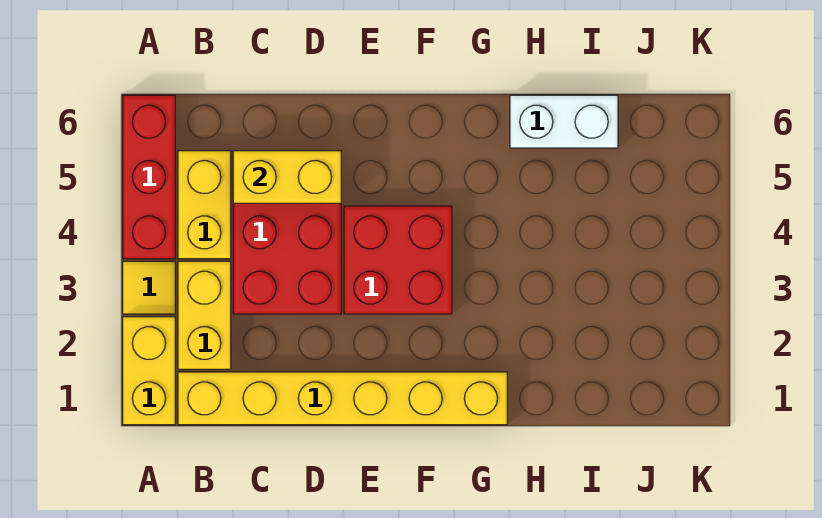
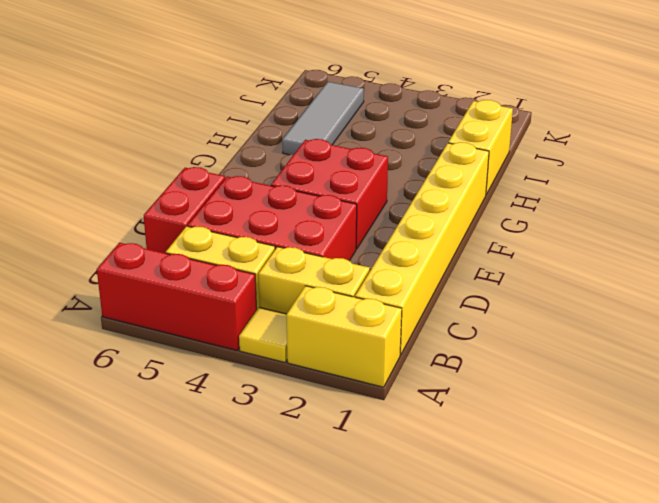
yellow 1x2 brick [233,151,341,203] -> yellow 1x2 brick moved to [448,100,513,194]
none -> red 1x2 brick [144,167,225,253]
none -> grey 1x3 tile [282,82,364,155]
white 1x2 brick [510,95,618,148] -> none

